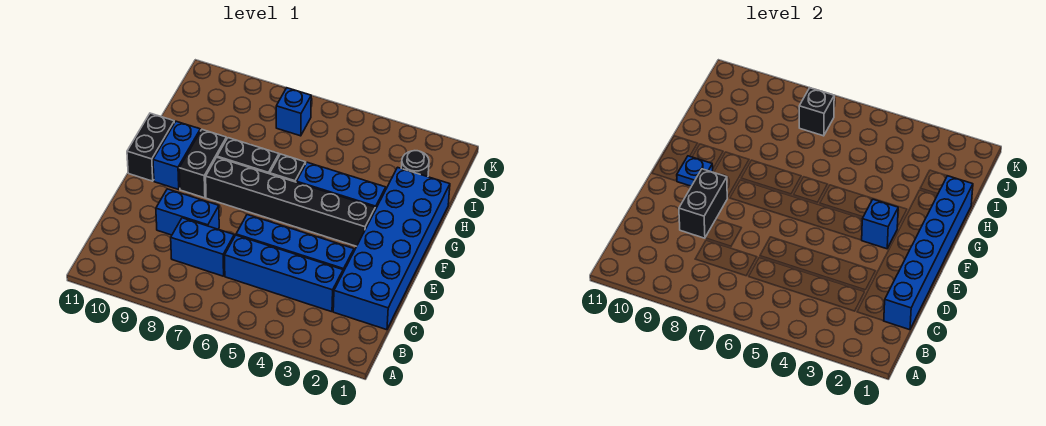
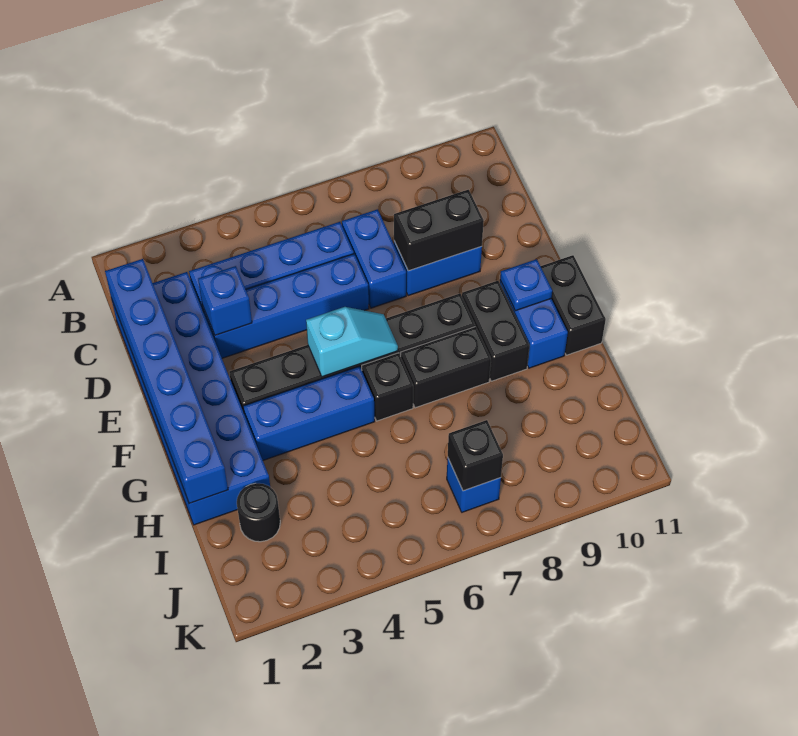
blue 1x2 brick [171,218,234,276] -> blue 1x2 brick turned to [342,209,406,308]
black 1x2 brick [679,169,727,238] -> black 1x2 brick turned to [394,190,484,271]
blue 1x1 brick [862,199,898,249] -> blue 1x1 brick moved to [198,266,252,335]
none -> cyan 1x2 slope [306,307,398,377]

